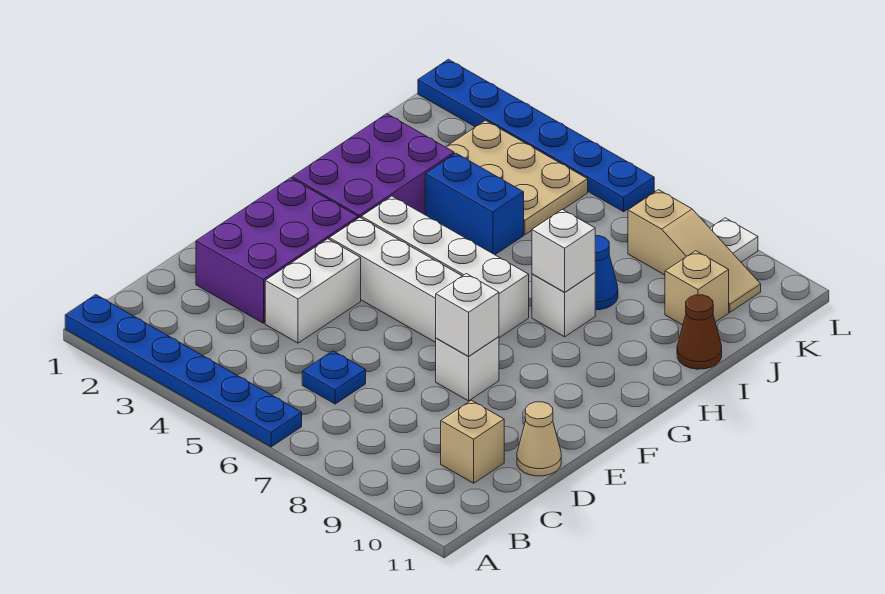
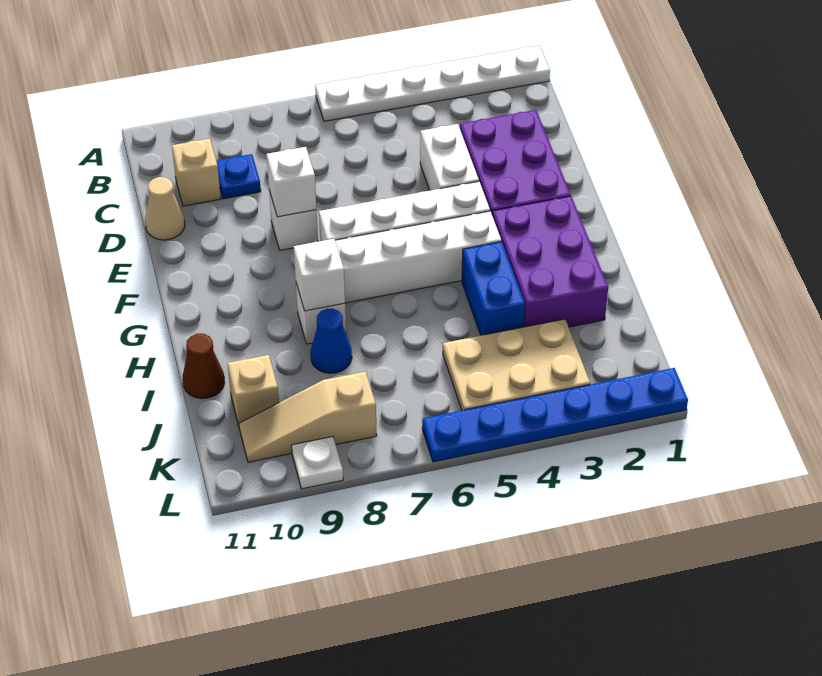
blue 1x6 plate [65,295,302,447] -> white 1x6 plate [315,46,550,121]
blue 1x1 plate [302,351,366,404] -> blue 1x1 plate moved to [216,154,261,199]
blue 1x2 brick [425,153,524,255] -> blue 1x2 brick turned to [462,242,525,335]

